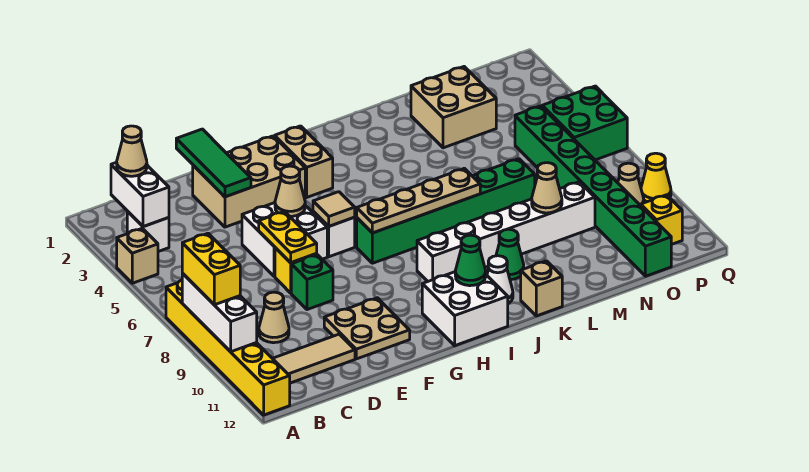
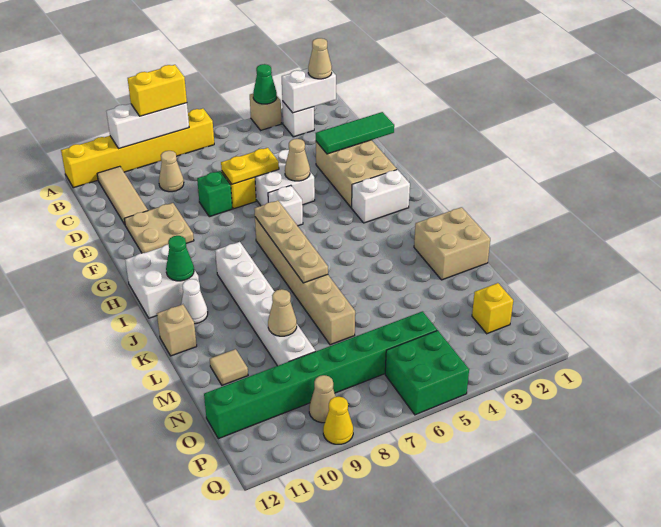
tan 1x1 tile [313,192,355,226] -> tan 1x1 tile moved to [210,349,248,385]
tan 1x2 brick [275,126,333,197] -> white 1x2 brick [352,170,410,223]
green 1x6 brick [357,159,535,263] -> tan 1x6 brick [255,217,355,345]
green 1x1 cone [496,229,524,280] -> green 1x1 cone moved to [253,64,277,104]
tan 2x2 brick [411,67,496,148] -> tan 2x2 brick moved to [414,207,490,280]
yellow 1x1 brick [640,195,682,245] -> yellow 1x1 brick moved to [472,283,513,334]

